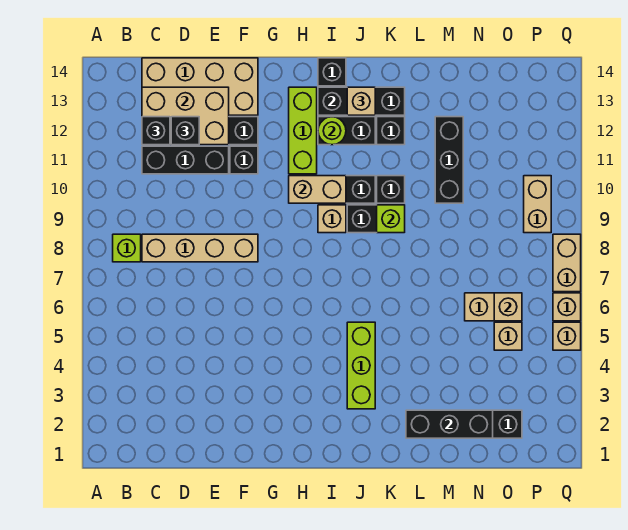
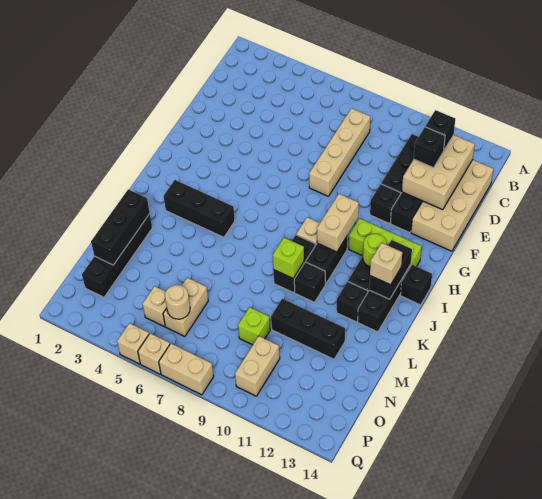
lime 1x1 brick [113,234,141,262] -> lime 1x1 brick moved to [238,307,270,345]
lime 1x3 brick [347,322,375,409] -> black 1x3 brick [163,180,235,237]
tan 1x1 brick [494,293,522,321] -> tan 1x1 round brick [165,285,190,319]
tan 1x2 brick [524,176,551,233] -> tan 1x2 brick turned to [235,336,280,396]

